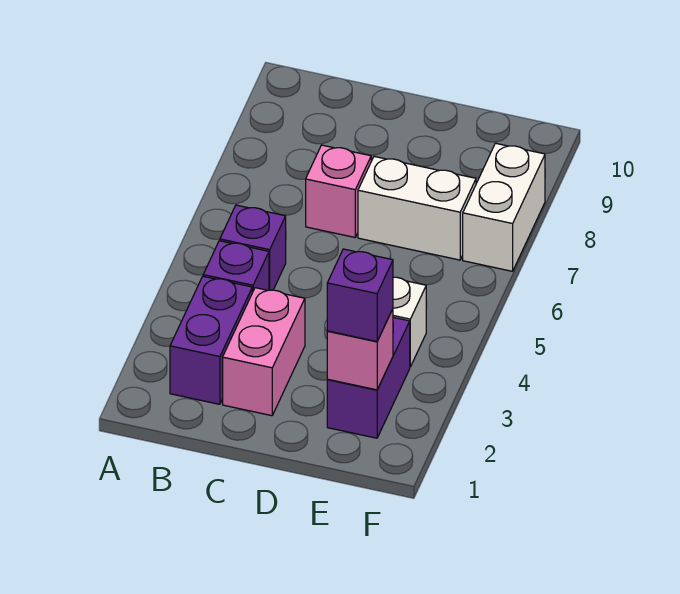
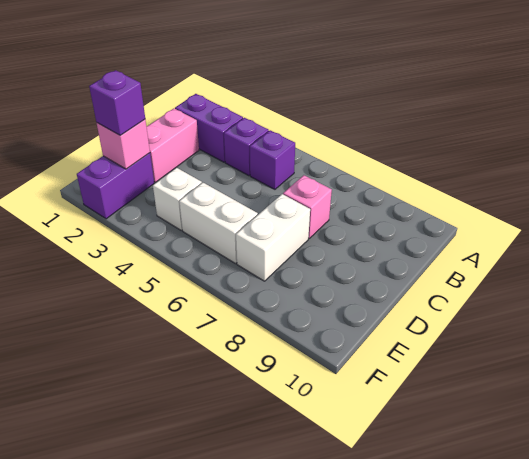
pink 1x2 brick [223,288,305,416] -> pink 1x2 brick turned to [147,109,199,182]
purple 1x2 brick [327,317,410,438] -> purple 1x2 brick turned to [77,153,154,219]
white 1x2 brick [463,143,545,271] -> white 1x2 brick moved to [179,183,258,264]

